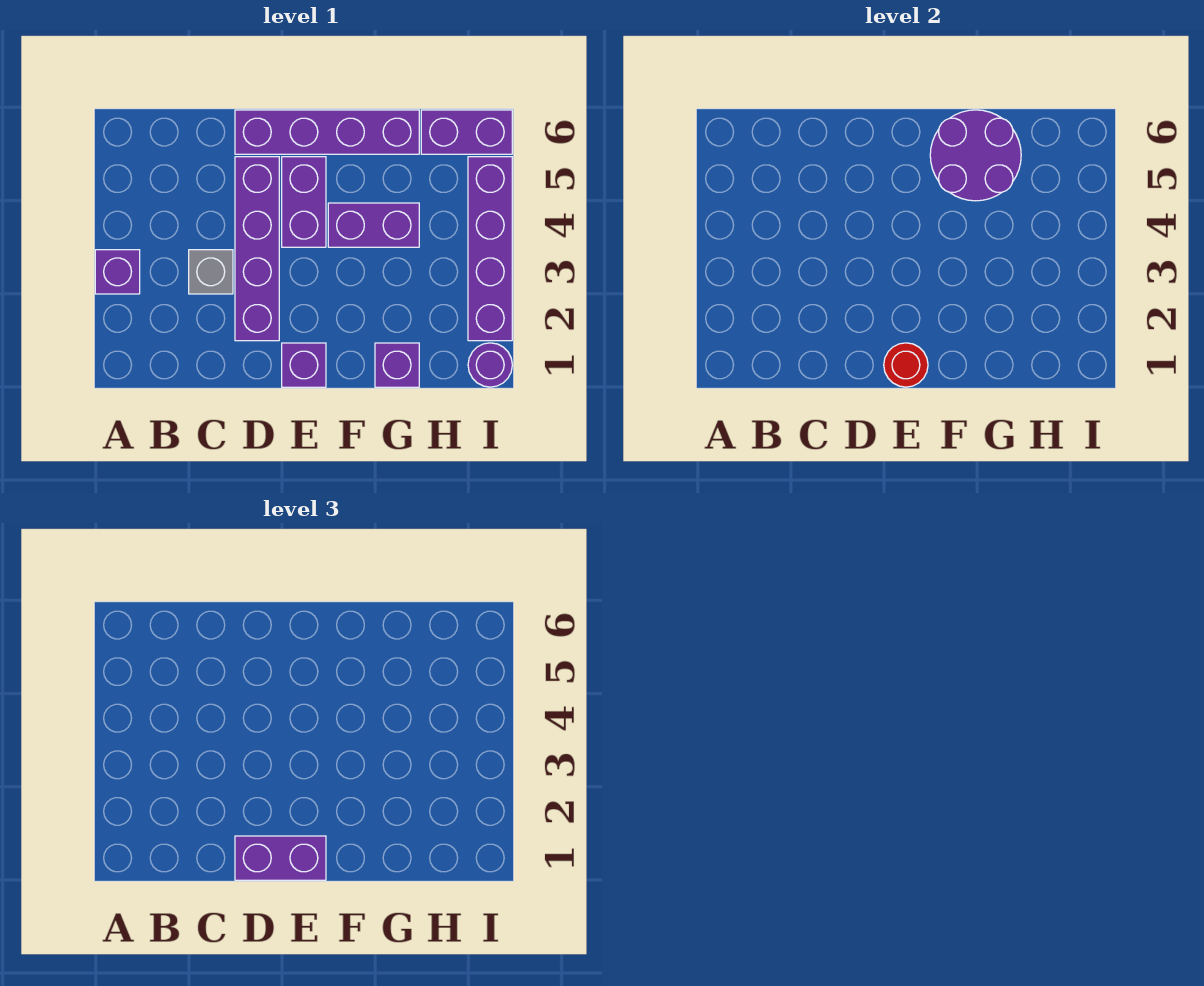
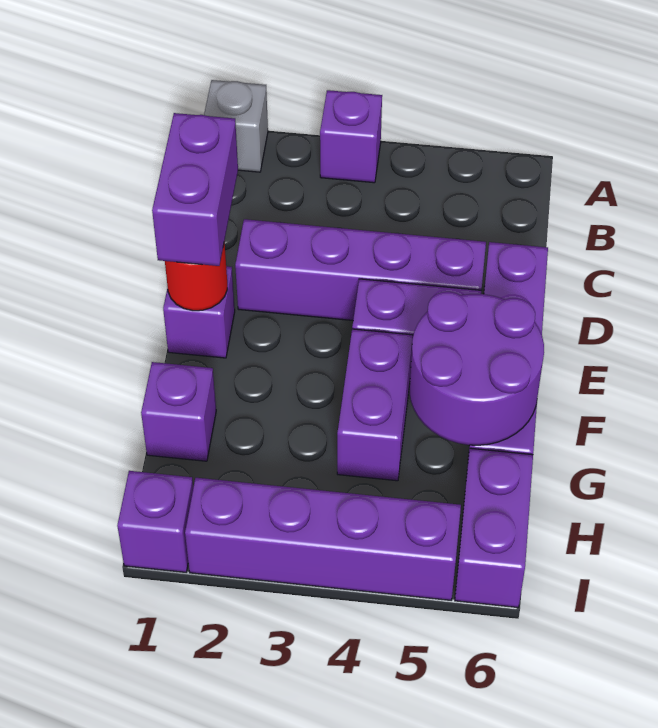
grey 1x1 brick [189,250,233,294] -> grey 1x1 brick moved to [204,80,268,172]
purple 1x1 round brick [468,343,512,387] -> purple 1x1 brick [117,471,193,572]

